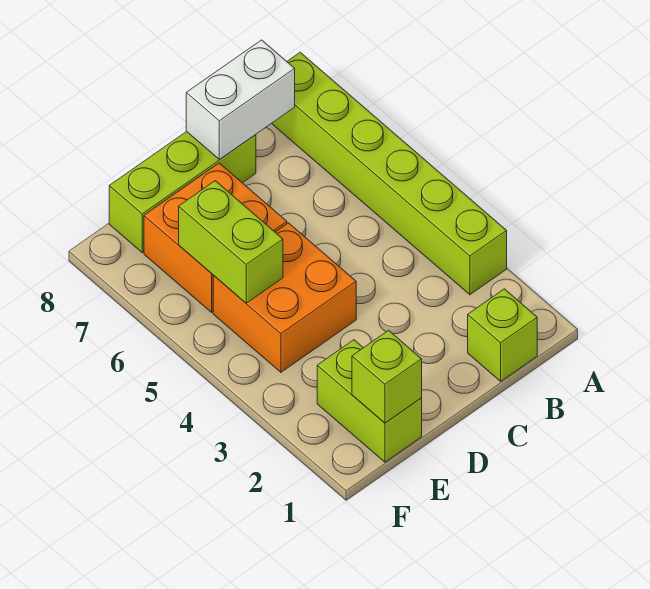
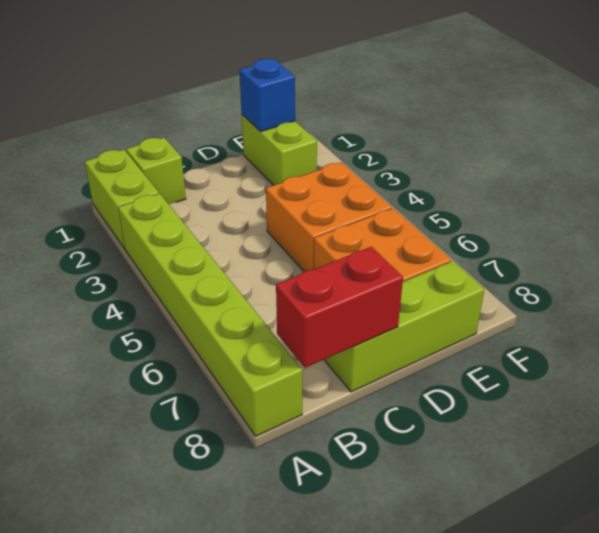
white 1x2 brick [186,40,295,159] -> red 1x2 brick [276,247,403,368]
lime 1x1 brick [352,330,422,423] -> blue 1x1 brick [239,59,295,132]
lime 1x2 brick [179,181,283,303] -> lime 1x2 brick moved to [85,150,159,249]

